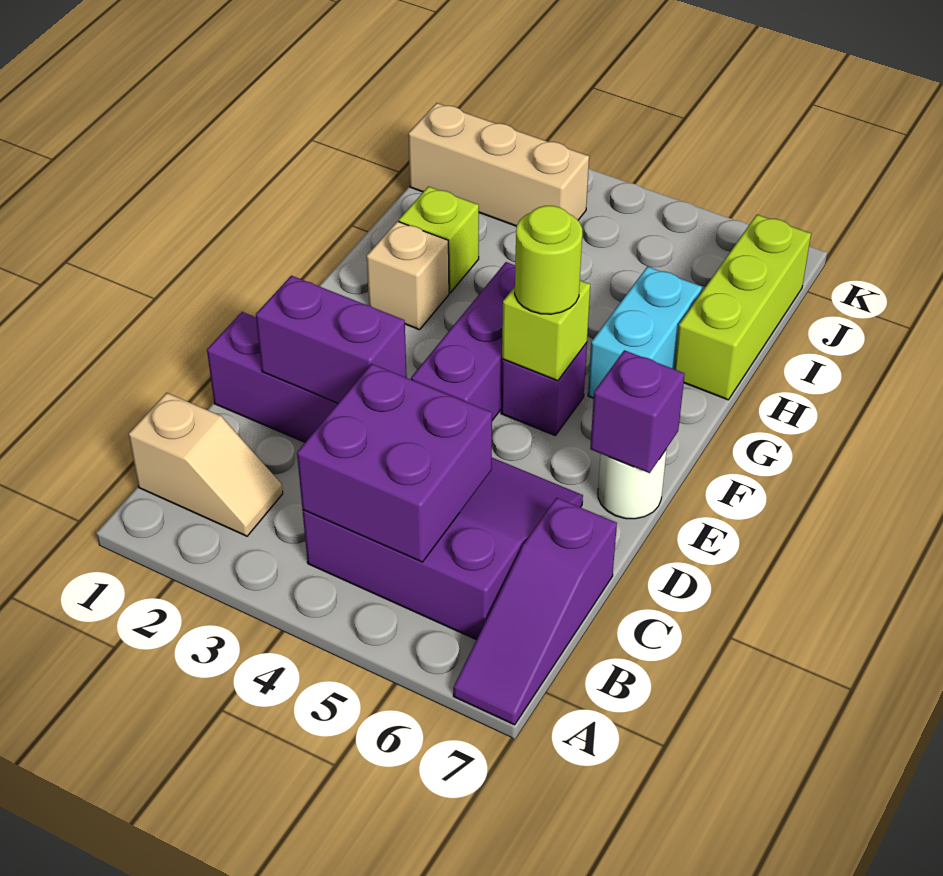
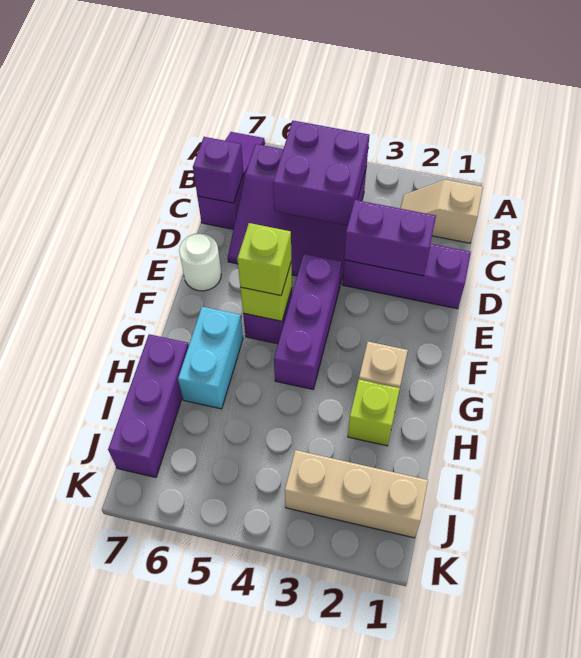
purple 1x1 brick [590,350,685,473] -> purple 1x1 brick moved to [193,137,244,203]
lime 1x1 round brick [515,206,582,314] -> lime 1x1 brick [237,223,291,295]
lime 1x3 brick [674,215,811,400] -> purple 1x3 brick [108,334,189,477]

